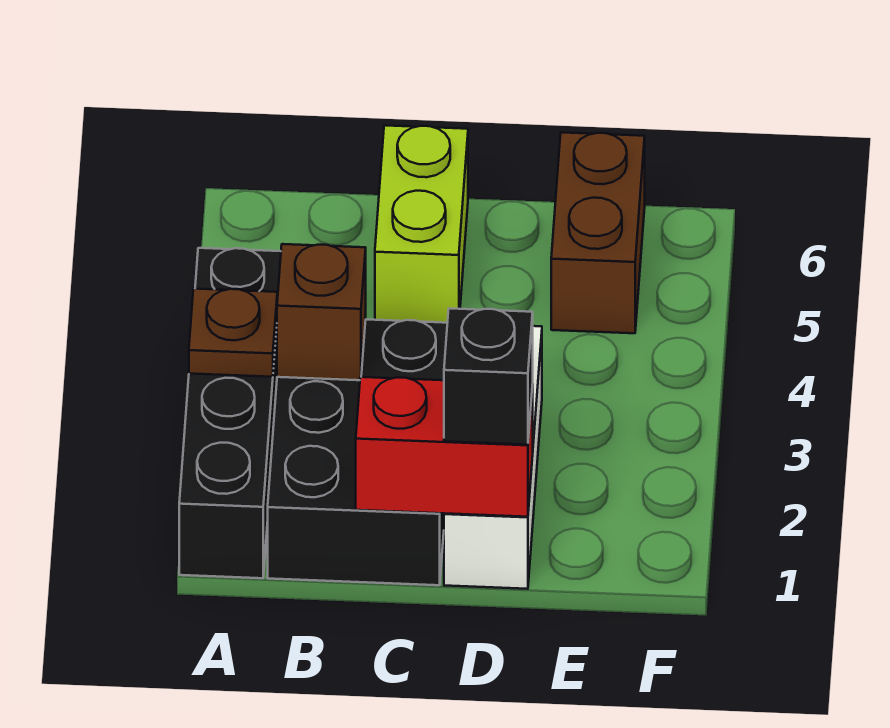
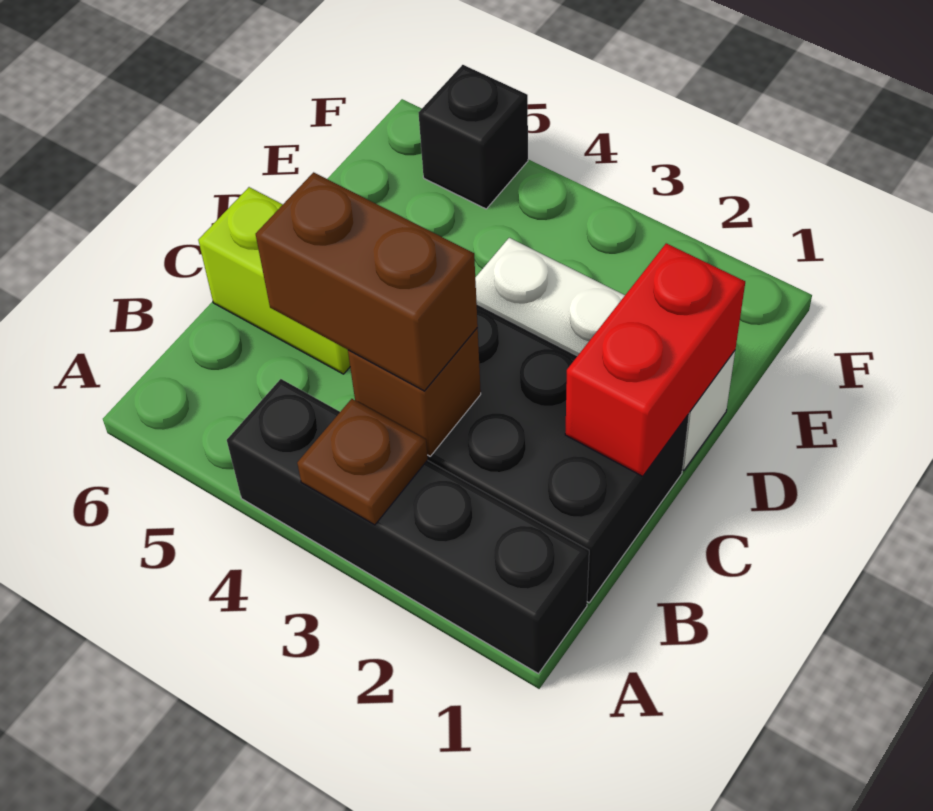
black 1x1 brick [444,308,533,445] -> black 1x1 brick moved to [419,65,528,209]
brown 1x2 brick [551,132,645,333] -> brown 1x2 brick moved to [256,172,478,391]

